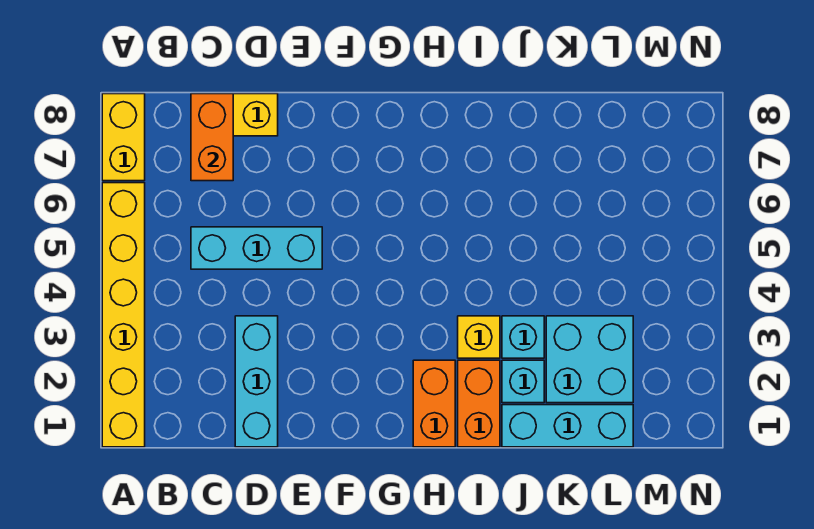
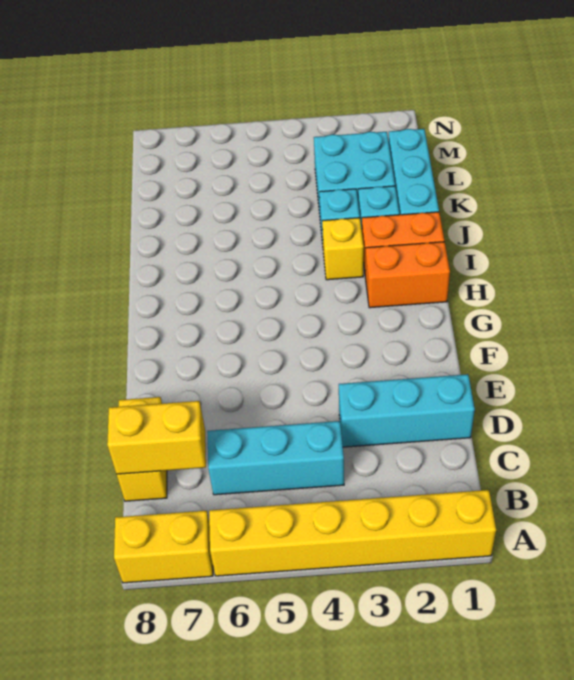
cyan 1x3 brick [191,227,322,269] -> cyan 1x3 brick turned to [207,421,344,495]
orange 1x2 brick [191,94,233,181] -> yellow 1x2 brick [107,401,206,474]

